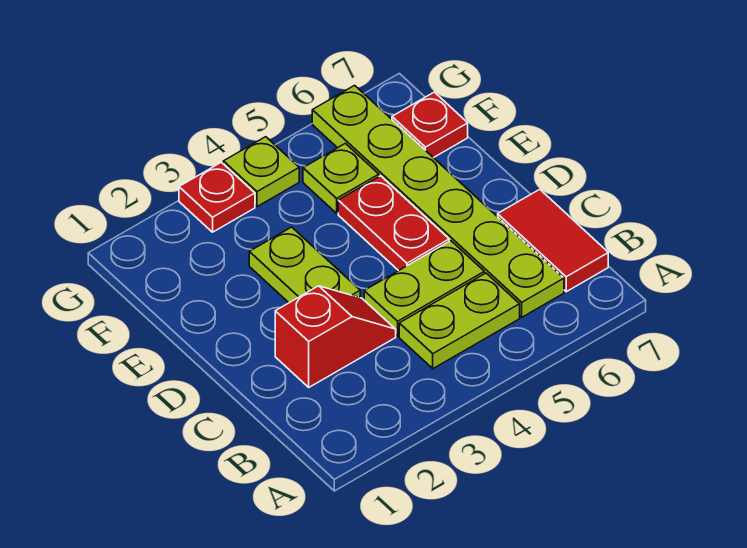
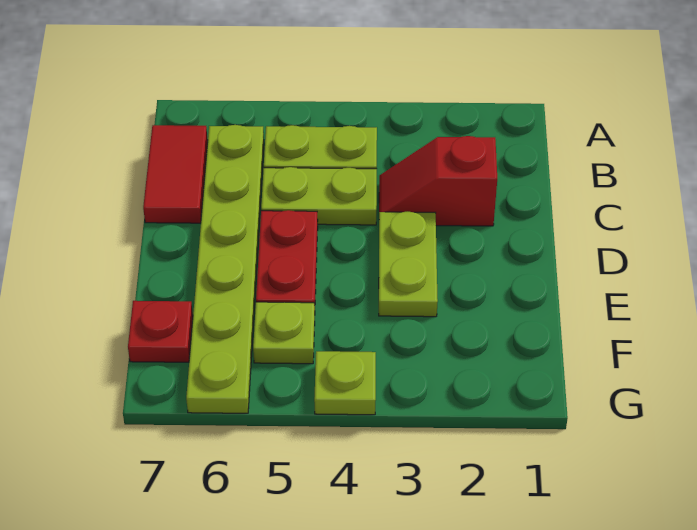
red 1x1 plate [179,162,255,232] -> none

